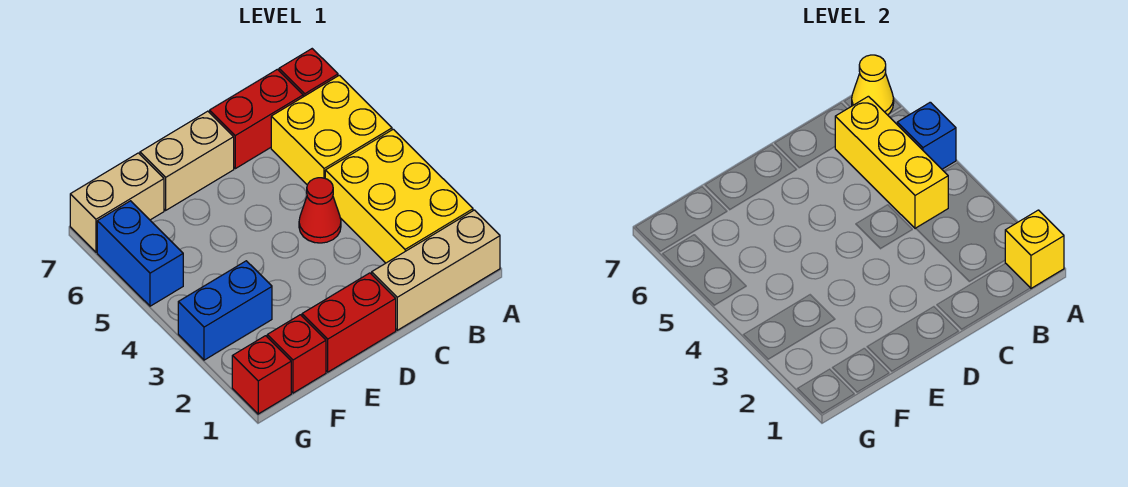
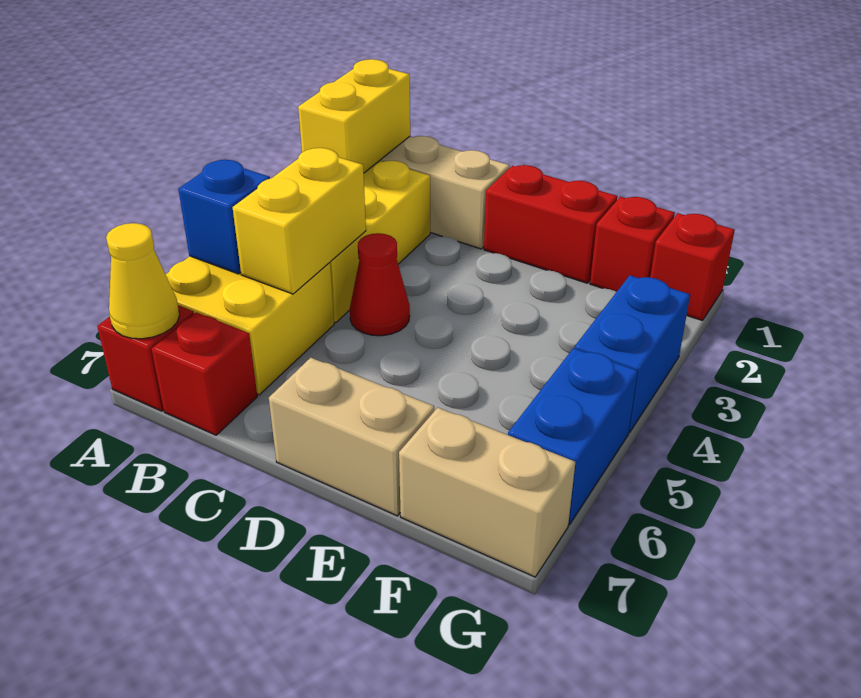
yellow 1x1 brick [1005,210,1064,288] -> yellow 1x2 brick [298,59,410,173]
yellow 1x3 brick [835,96,948,229] -> yellow 1x2 brick [233,148,366,294]
red 1x2 brick [210,69,303,169] -> red 1x1 brick [152,313,257,435]
blue 1x2 brick [178,261,272,360] -> blue 1x2 brick turned to [575,275,690,433]

